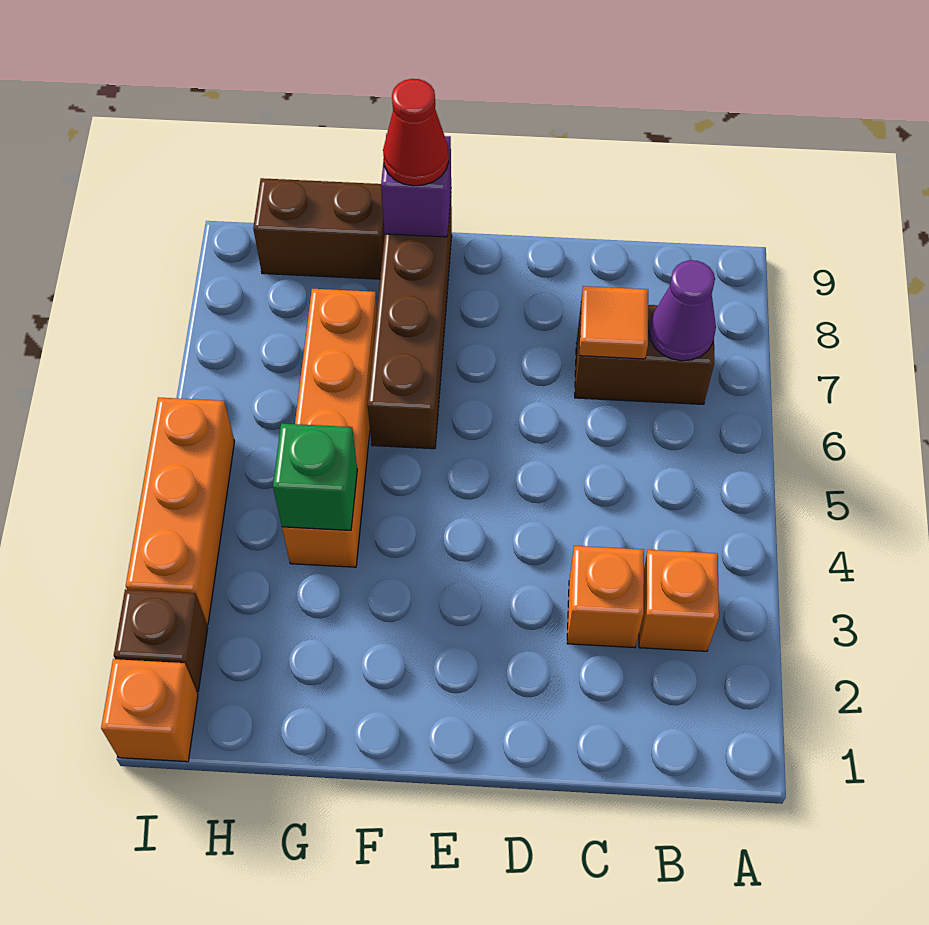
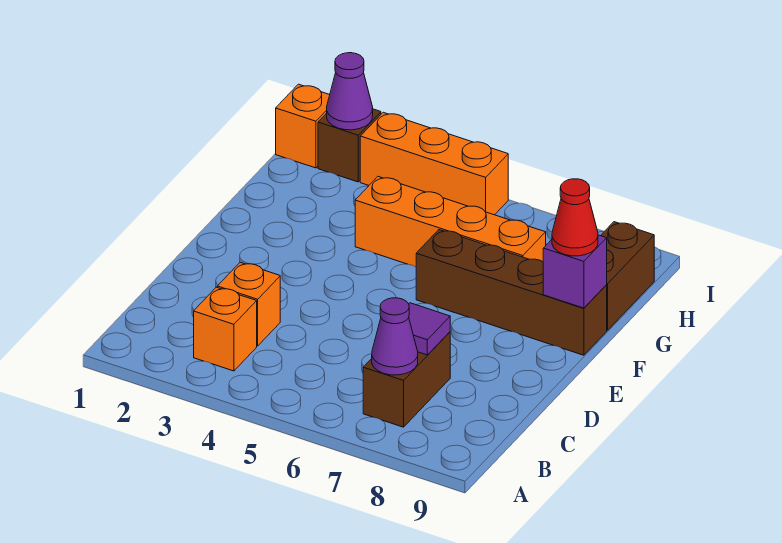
orange 1x1 tile [580,286,648,359] -> purple 1x1 tile [409,303,450,355]
green 1x1 brick [273,423,357,530] -> none
none -> purple 1x1 cone [327,53,373,130]

